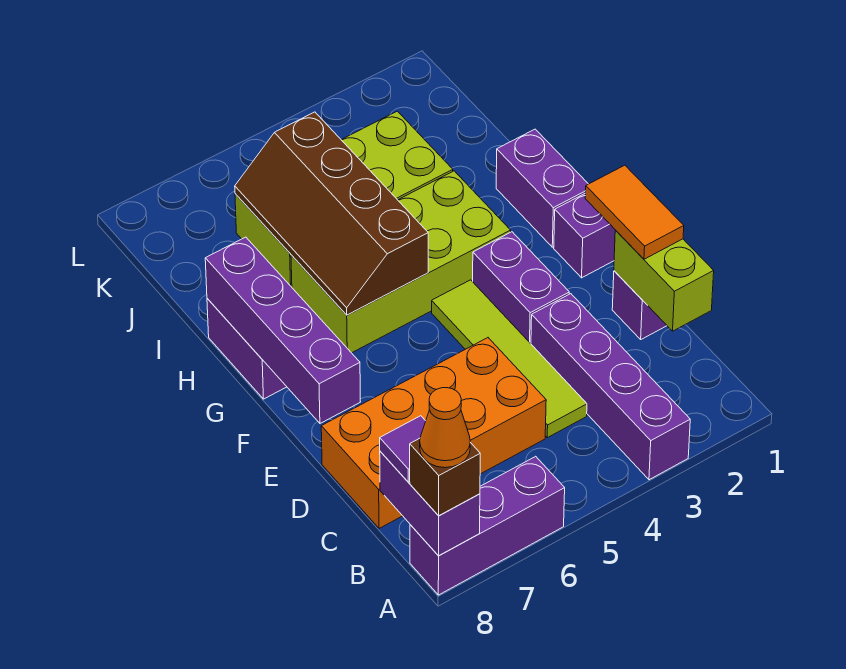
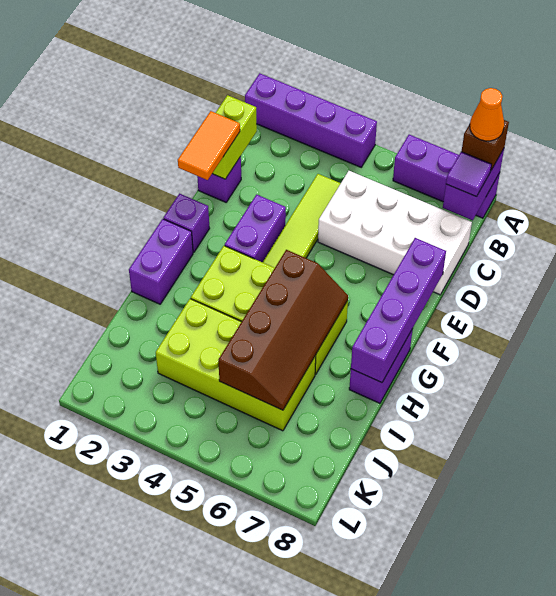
purple 1x4 brick [531,294,690,480] -> purple 1x4 brick turned to [245,73,377,167]
orange 2x4 brick [321,338,546,528] -> white 2x4 brick [318,171,472,295]

